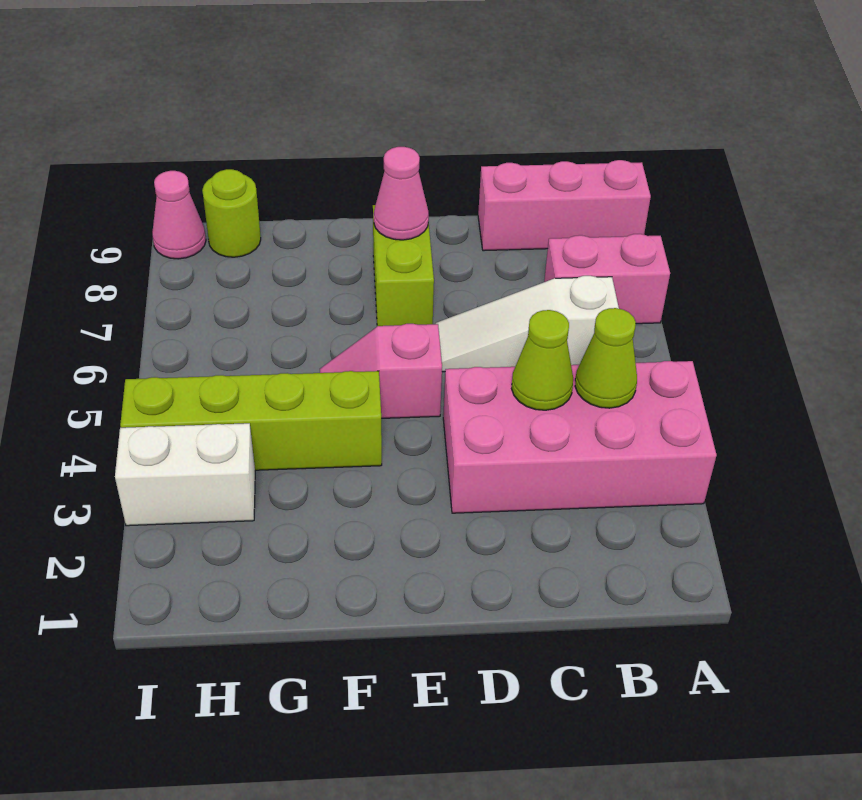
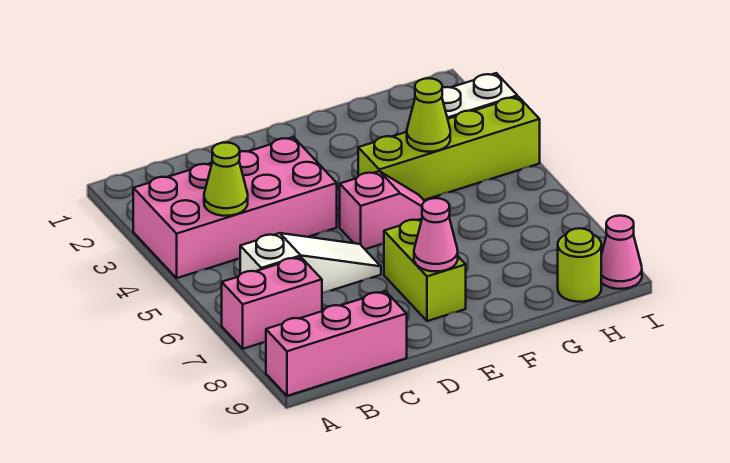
lime 1x1 cone [512,310,573,410] -> lime 1x1 cone moved to [407,78,450,152]

